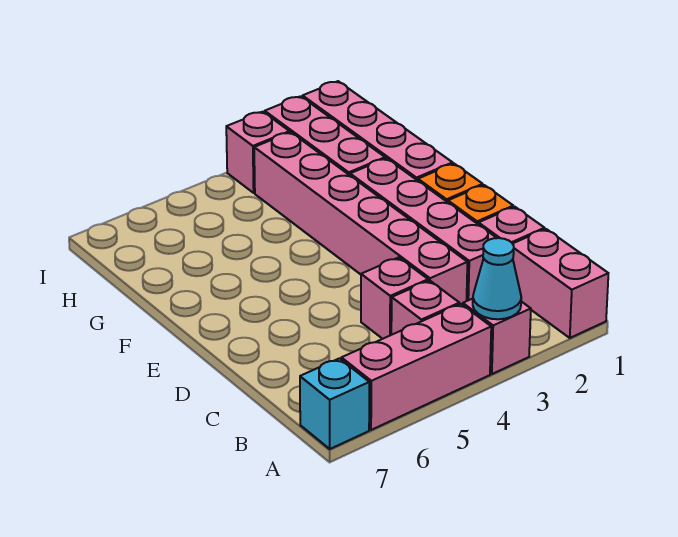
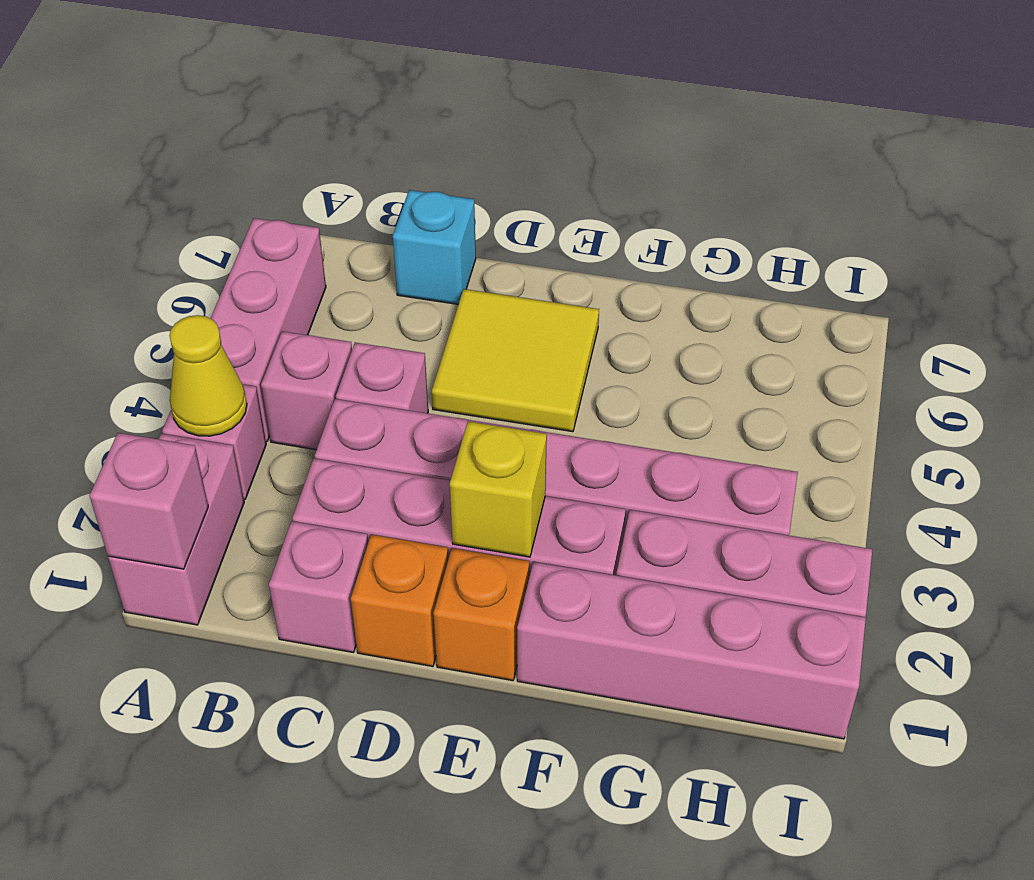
pink 1x2 brick [513,229,608,338] -> pink 1x2 brick turned to [108,434,244,625]
cyan 1x1 cone [473,238,521,319] -> yellow 1x1 cone [170,315,247,436]
cyan 1x1 brick [300,358,369,449] -> cyan 1x1 brick moved to [393,190,476,304]
none -> yellow 2x2 tile [432,289,599,432]
none -> yellow 1x1 brick [450,421,547,557]
pink 1x1 brick [226,112,289,193] -> pink 1x1 brick moved to [90,433,208,569]

